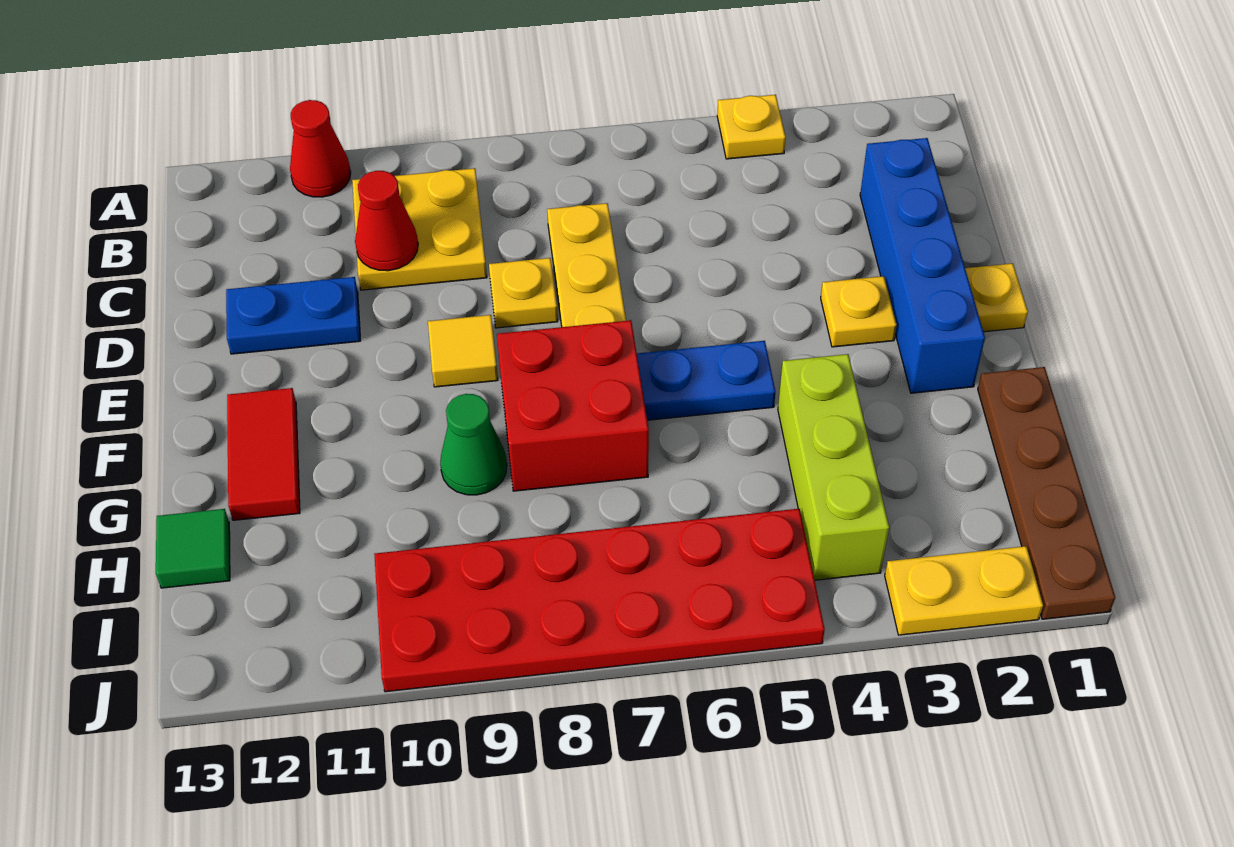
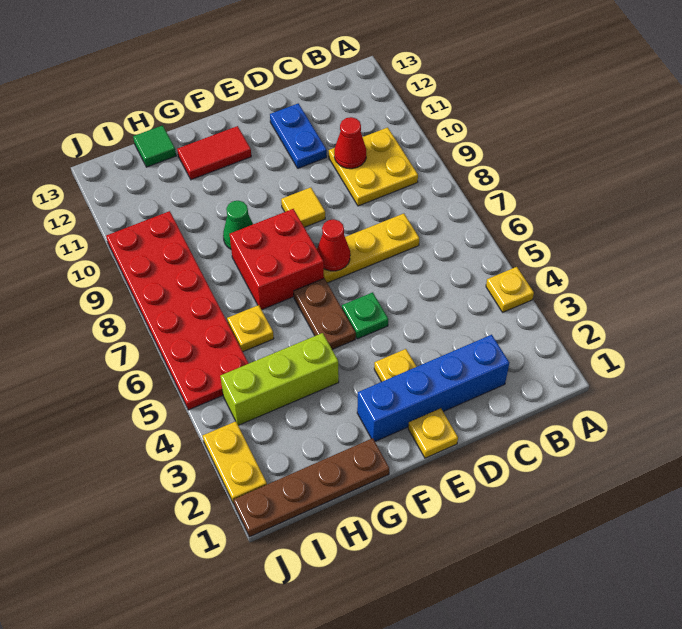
red 1x1 cone [290,100,351,197] -> red 1x1 cone moved to [317,219,350,271]
yellow 1x1 plate [489,258,558,328] -> yellow 1x1 plate moved to [227,305,274,352]
none -> green 1x1 plate [342,292,388,339]
blue 1x2 plate [637,341,775,420] -> brown 1x2 plate [294,278,356,349]

